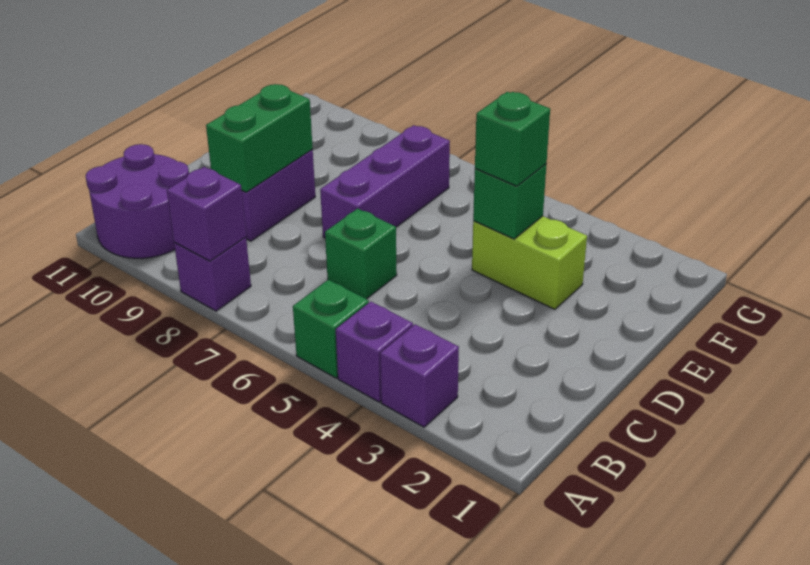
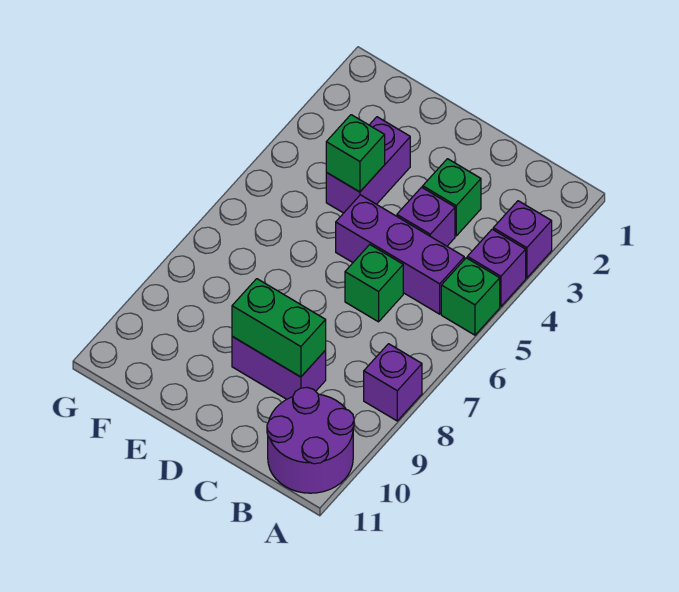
purple 1x1 brick [167,167,246,261] -> purple 1x1 brick moved to [397,187,455,246]
purple 1x3 brick [320,125,450,238] -> purple 1x3 brick moved to [336,195,464,314]
lime 1x2 brick [472,216,587,309] -> purple 1x2 brick [326,117,410,213]
green 1x1 brick [475,92,550,186] -> green 1x1 brick moved to [423,159,481,236]

